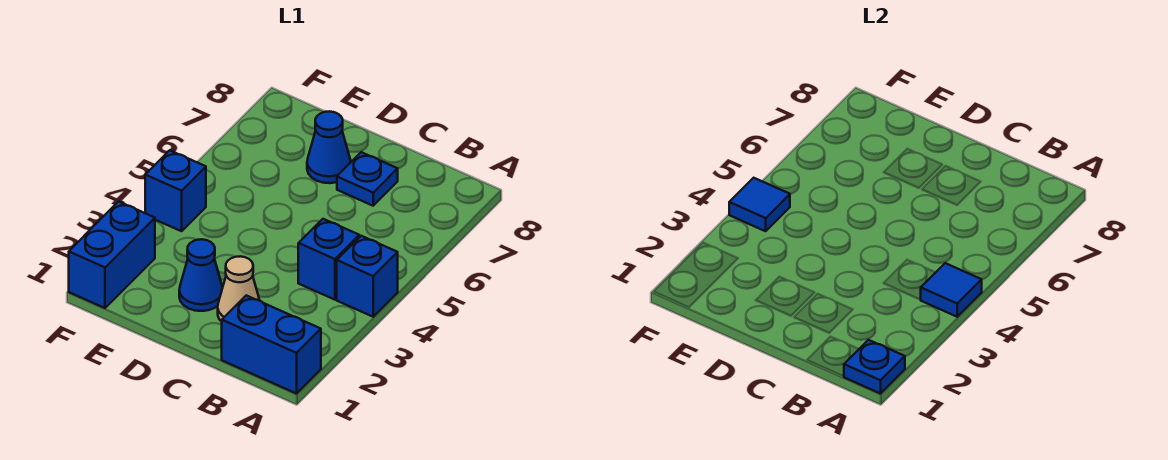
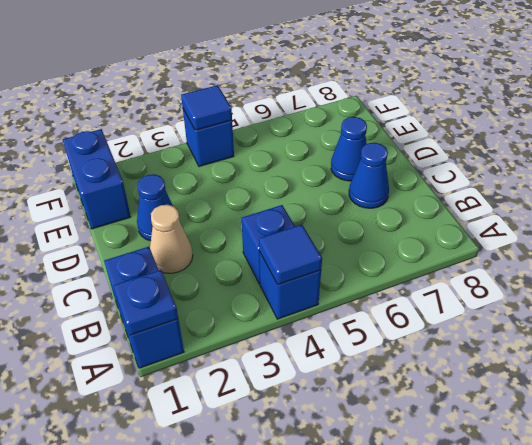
blue 1x1 plate [337,152,398,206] -> blue 1x1 cone [349,143,389,208]
blue 1x2 brick [69,202,155,308] -> blue 1x2 brick turned to [63,129,131,229]

